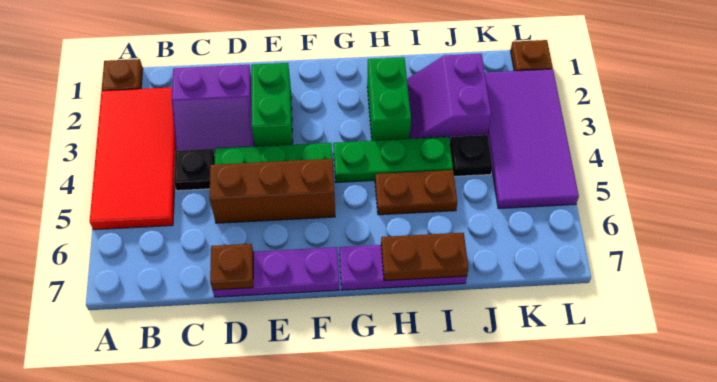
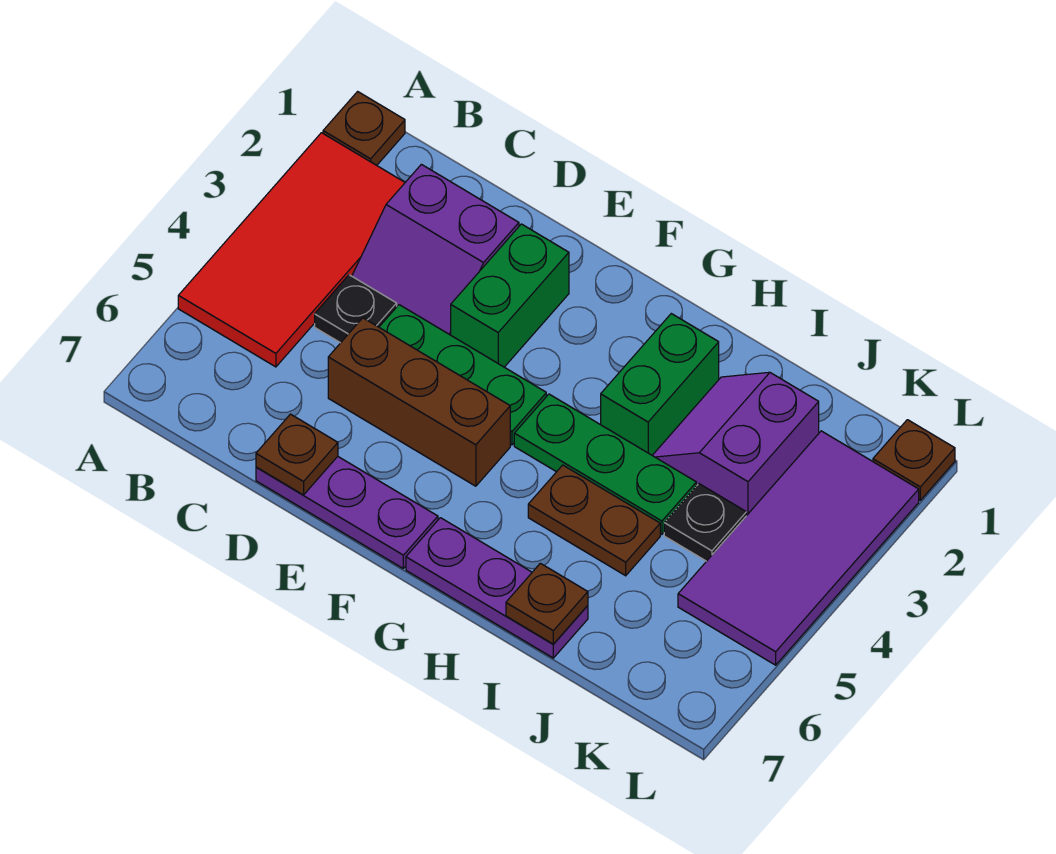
brown 1x2 plate [381,233,469,281] -> brown 1x1 plate [506,563,588,644]

